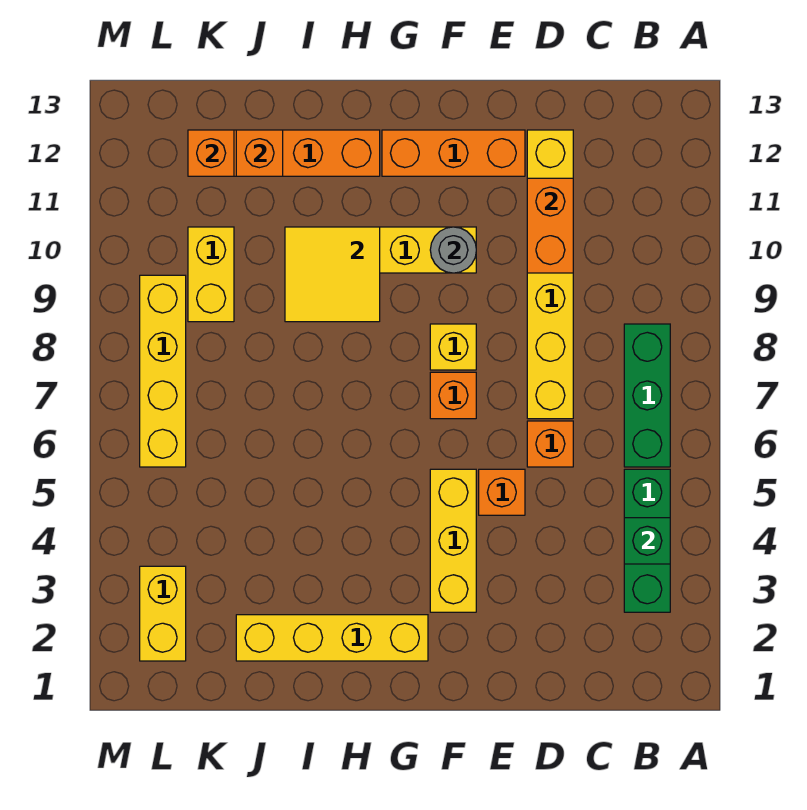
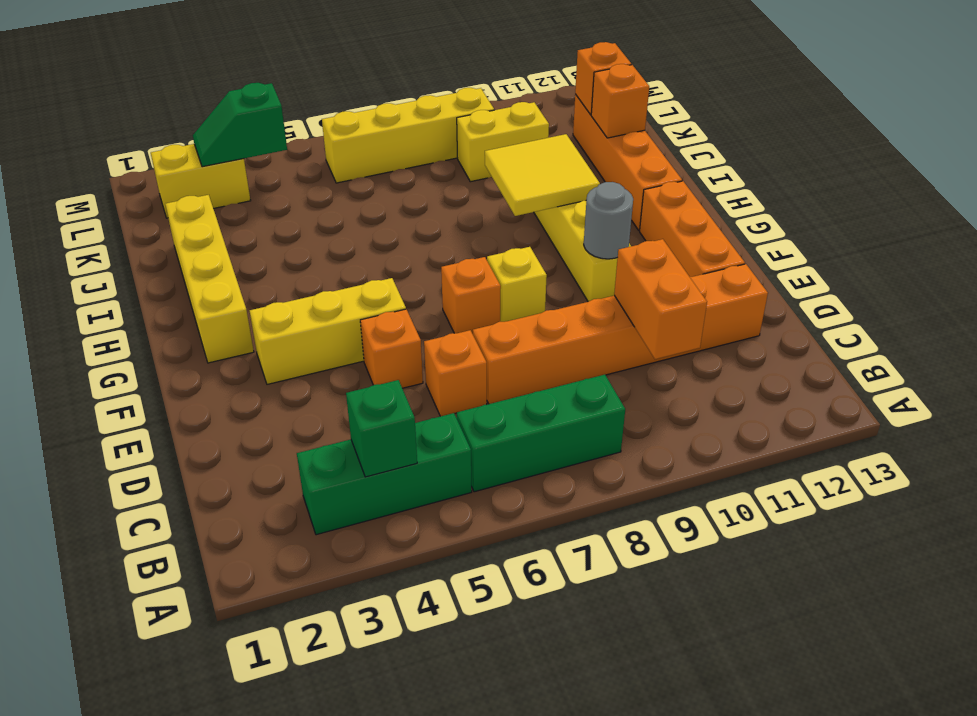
yellow 1x6 brick [527,130,573,419] -> orange 1x6 brick [473,264,768,404]
orange 1x2 brick [527,178,573,273] -> orange 1x2 brick turned to [614,239,707,359]
none -> green 1x2 slope [193,83,287,167]

